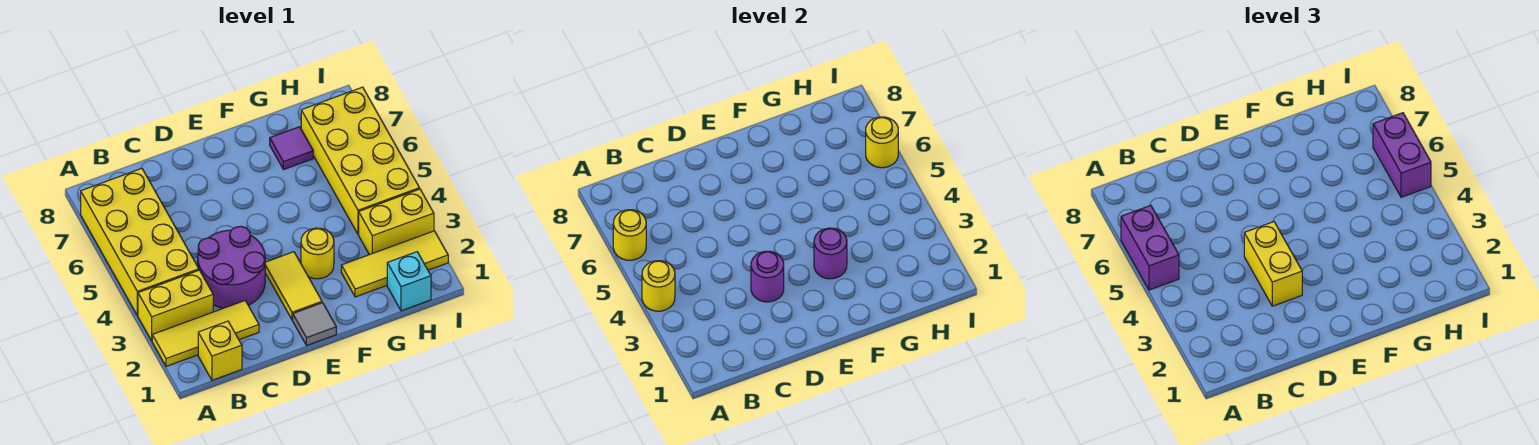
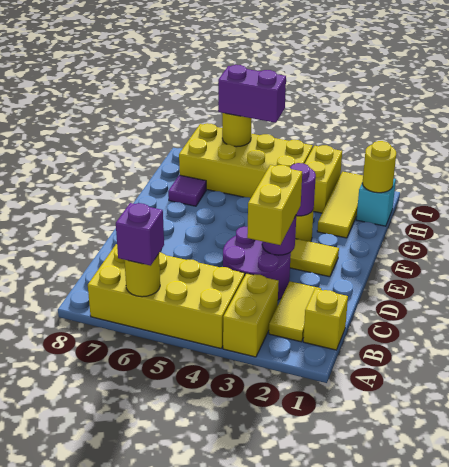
yellow 1x3 tile [152,301,259,366] -> yellow 1x2 tile [269,281,321,342]
yellow 1x1 round brick [642,261,675,311] -> yellow 1x1 round brick moved to [362,141,396,193]
purple 1x2 brick [1121,205,1179,290] -> purple 1x1 brick [116,203,164,266]
yellow 1x2 brick [1244,222,1302,306] -> yellow 1x2 brick turned to [247,165,302,245]
grey 1x1 tile [293,303,336,346] -> none

